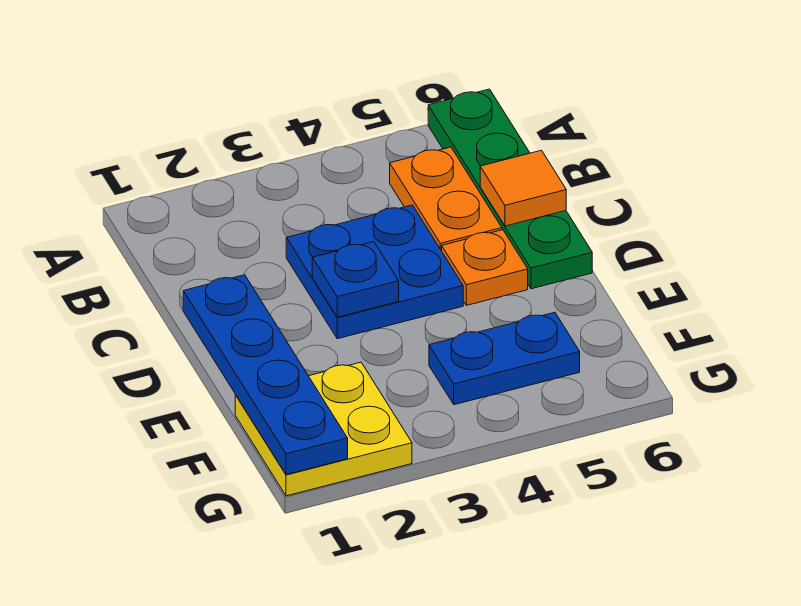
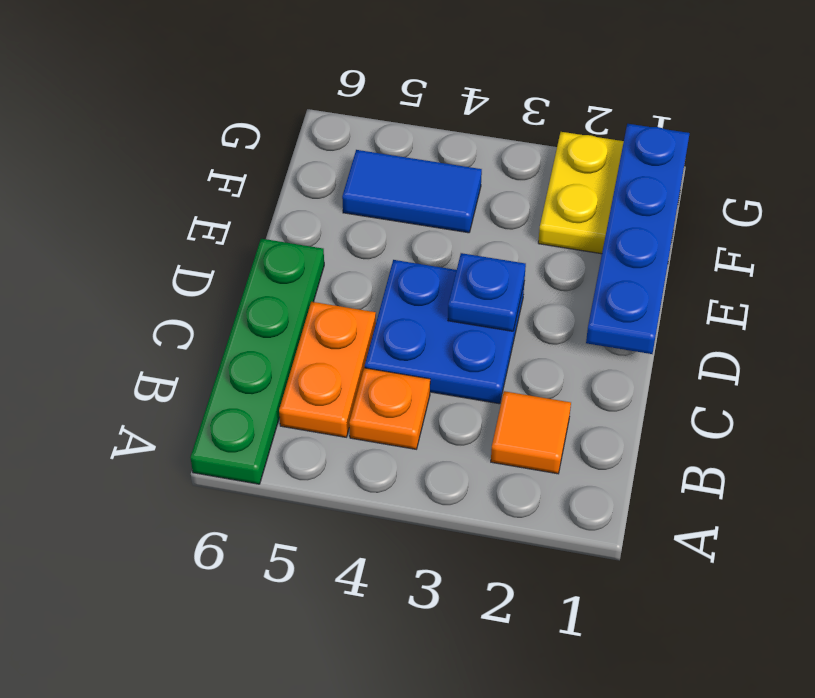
orange 1x1 tile [480,150,566,226] -> orange 1x1 tile moved to [491,391,571,474]
orange 1x1 plate [442,230,528,305] -> orange 1x1 plate moved to [349,368,430,449]
blue 1x2 plate [429,312,580,405] -> blue 1x2 tile [342,150,482,233]

